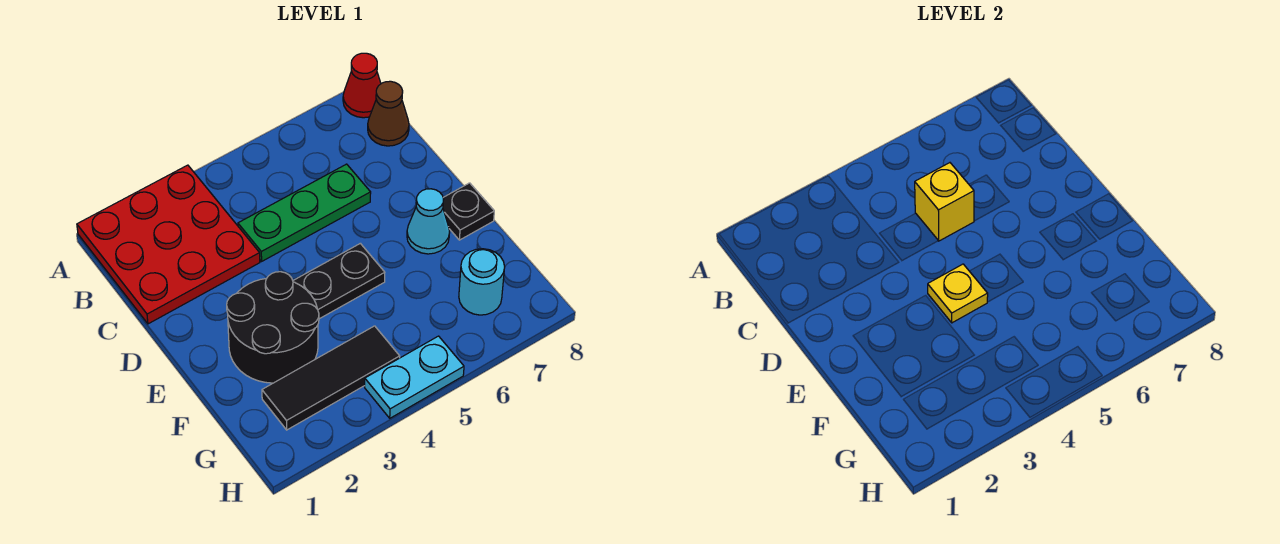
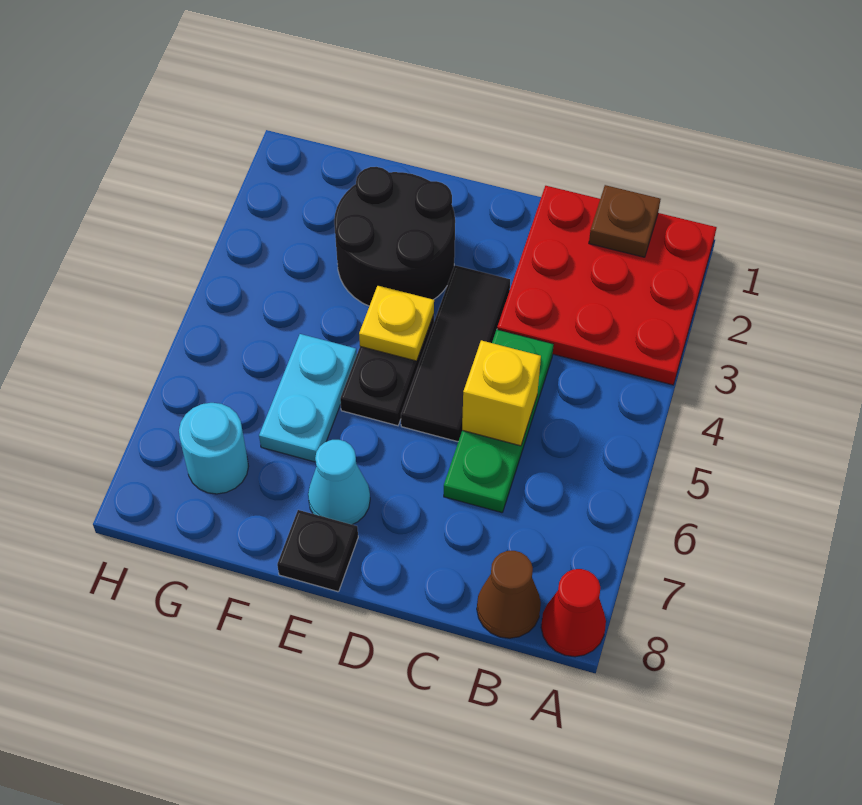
none -> brown 1x1 plate [589,185,661,257]
black 1x3 tile [262,326,400,430] -> black 1x3 tile moved to [401,265,510,442]
cyan 1x2 plate [365,336,464,418] -> cyan 1x2 plate moved to [259,334,357,462]

